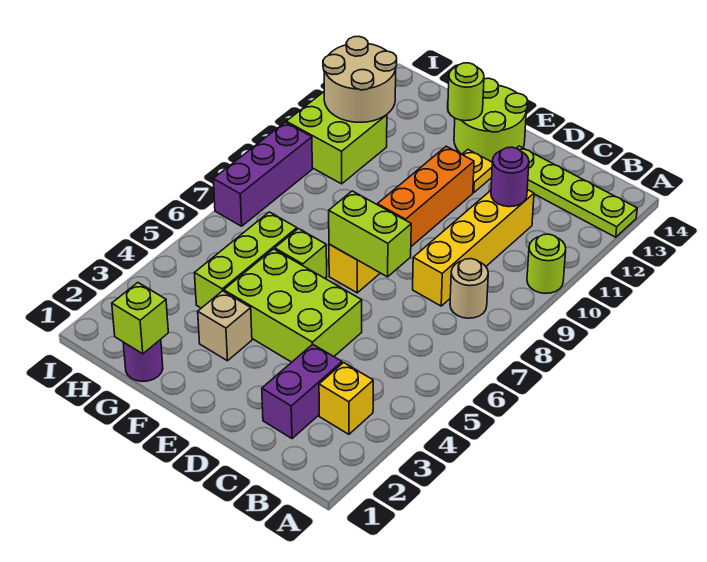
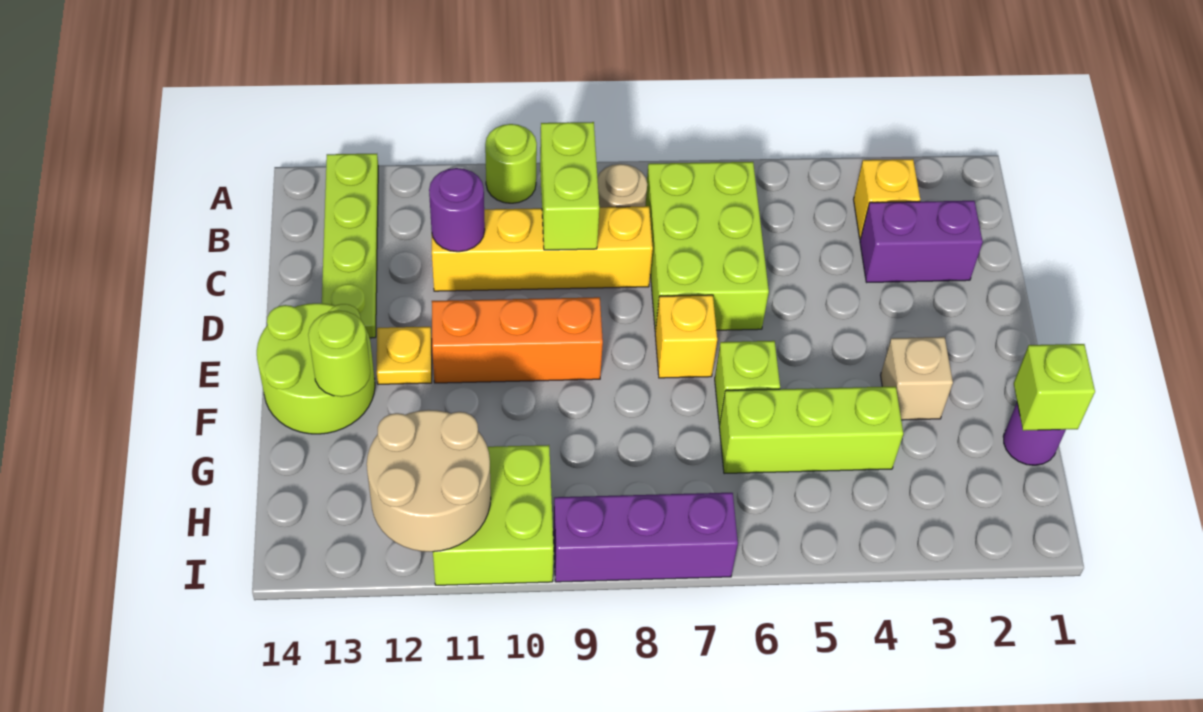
lime 2x3 brick [224,249,362,362] -> lime 2x3 brick moved to [645,162,769,332]
lime 1x2 brick [329,191,411,277] -> lime 1x2 brick moved to [540,122,599,250]

